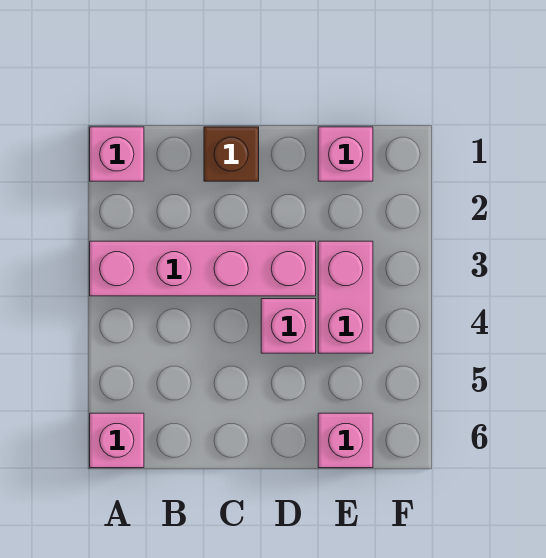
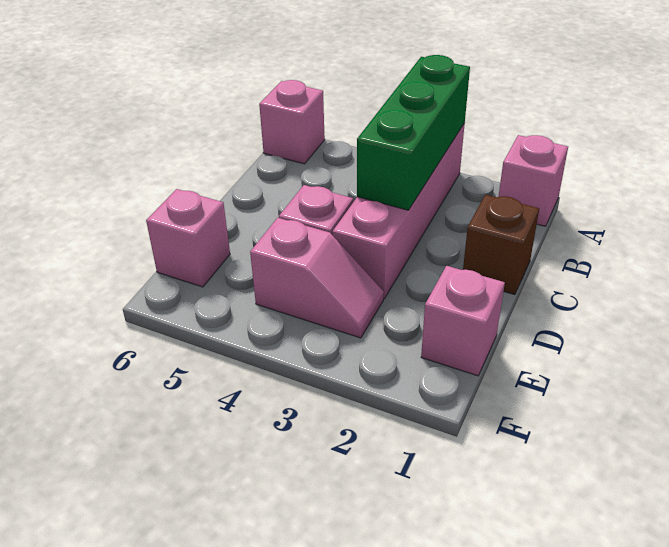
none -> green 1x3 brick [357,55,470,210]
pink 1x2 brick [318,241,373,353] -> pink 1x2 slope [250,218,384,338]

